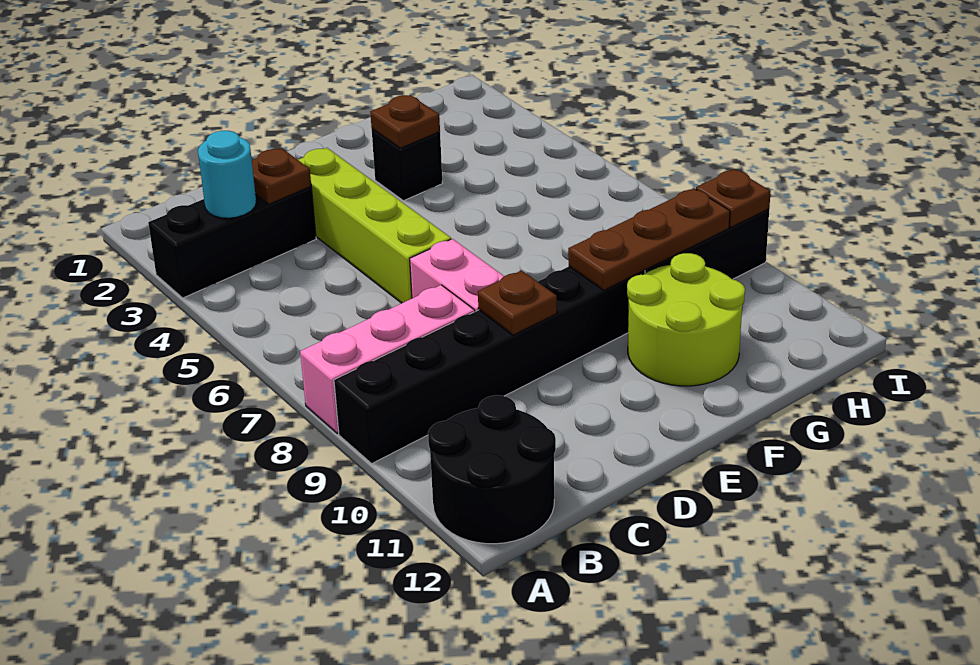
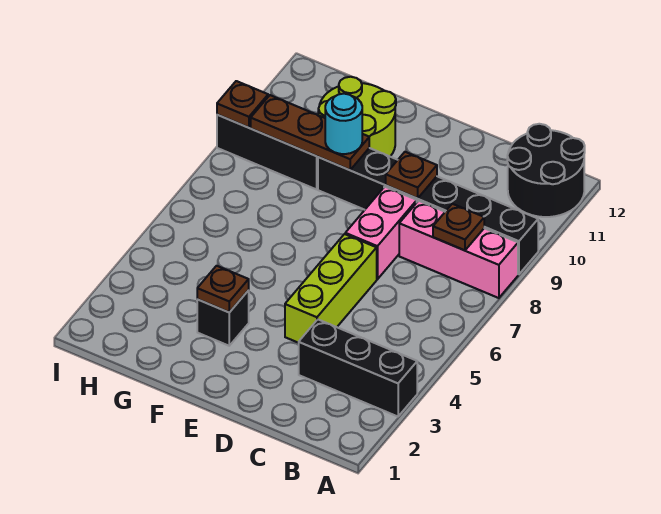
cyan 1x1 round brick [198,131,256,218] -> cyan 1x1 round brick moved to [325,94,362,154]
brown 1x1 plate [252,148,311,204] -> brown 1x1 plate moved to [433,204,484,250]
lime 1x4 brick [298,148,451,303] -> lime 1x3 brick [285,234,377,343]

